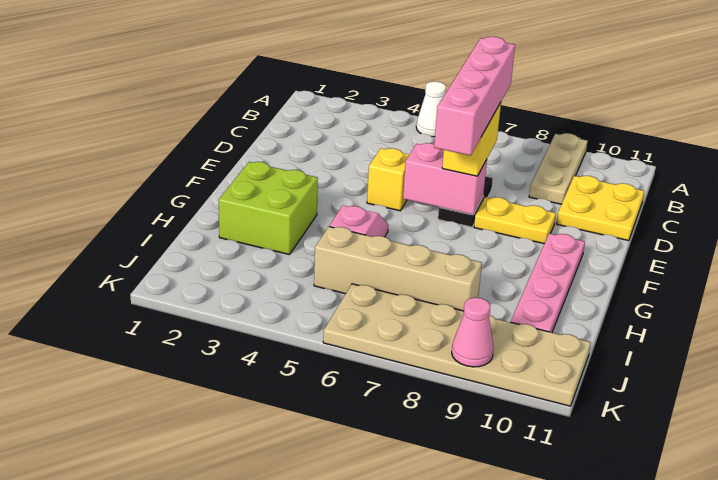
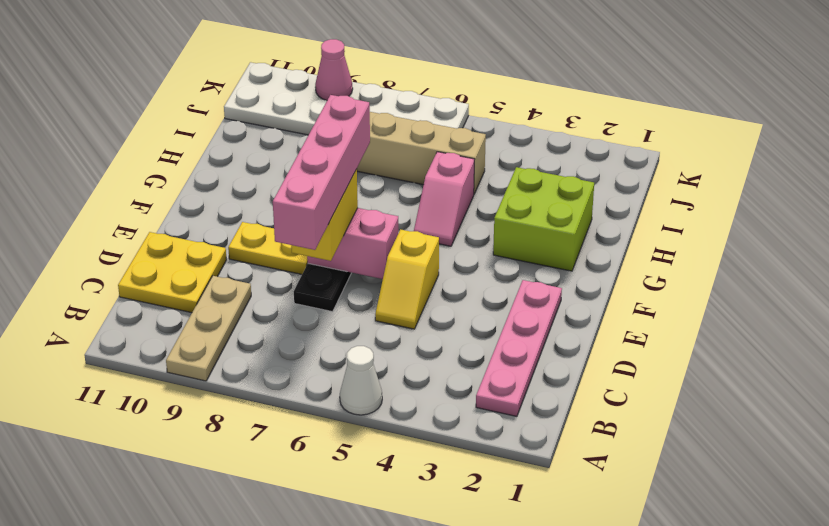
pink 1x4 plate [511,233,585,332] -> pink 1x4 plate moved to [476,280,562,416]
tan 2x6 plate [323,284,591,406] -> white 2x6 plate [224,62,469,135]

